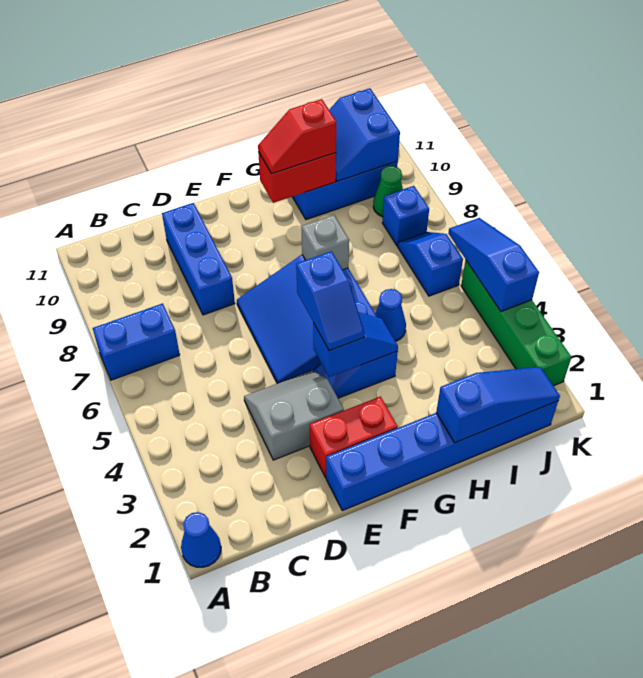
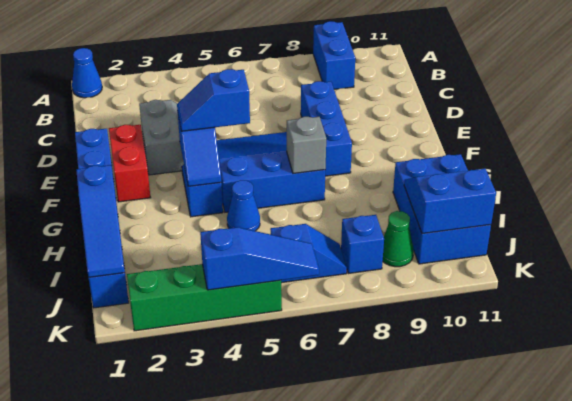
blue 1x2 brick [93,303,180,380] -> blue 1x2 brick moved to [313,21,355,89]
blue 1x3 brick [162,203,235,315] -> blue 1x3 brick turned to [301,81,352,176]
red 1x2 brick [258,152,336,203] -> none
red 1x2 slope [258,99,336,174] -> none

